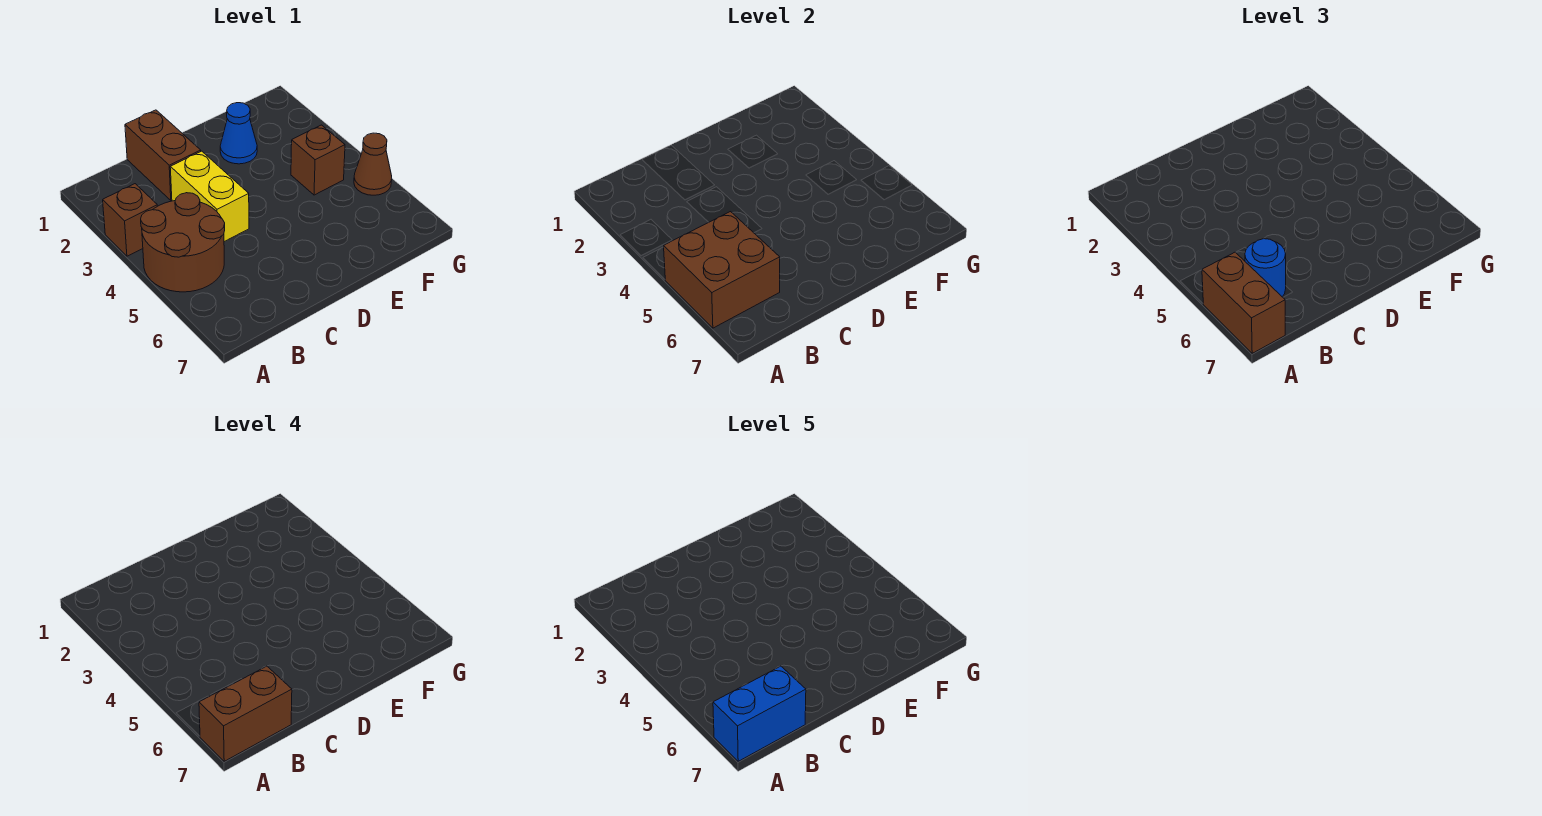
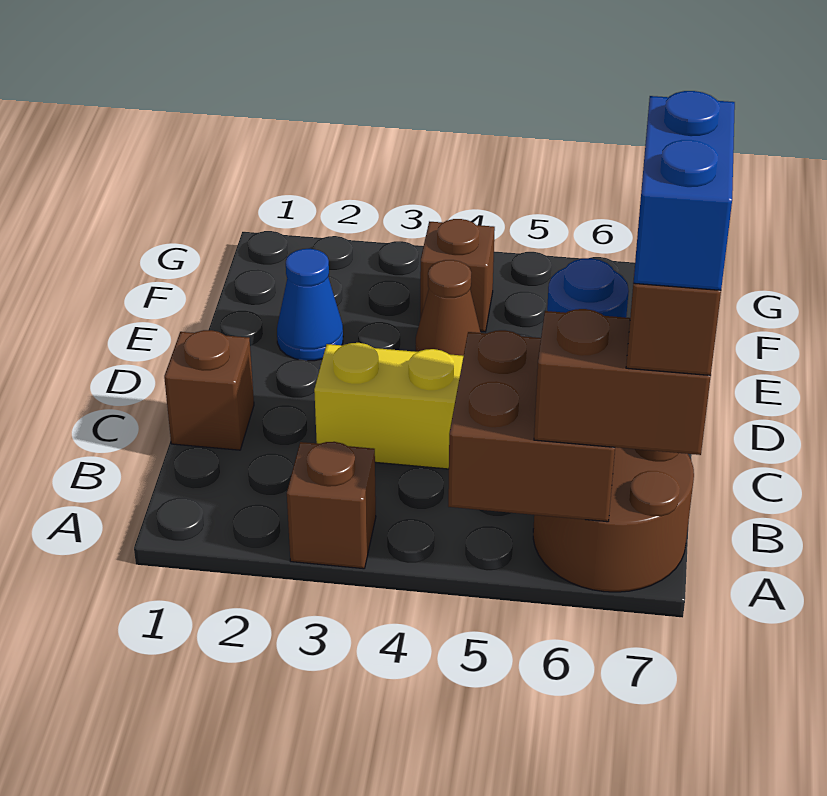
brown 2x2 round brick [141,193,225,292] -> brown 2x2 round brick moved to [533,447,694,592]
brown 1x2 brick [125,110,201,200] -> brown 1x1 brick [164,330,254,450]
brown 1x1 cone [354,133,392,195] -> brown 1x1 cone moved to [416,260,481,356]

